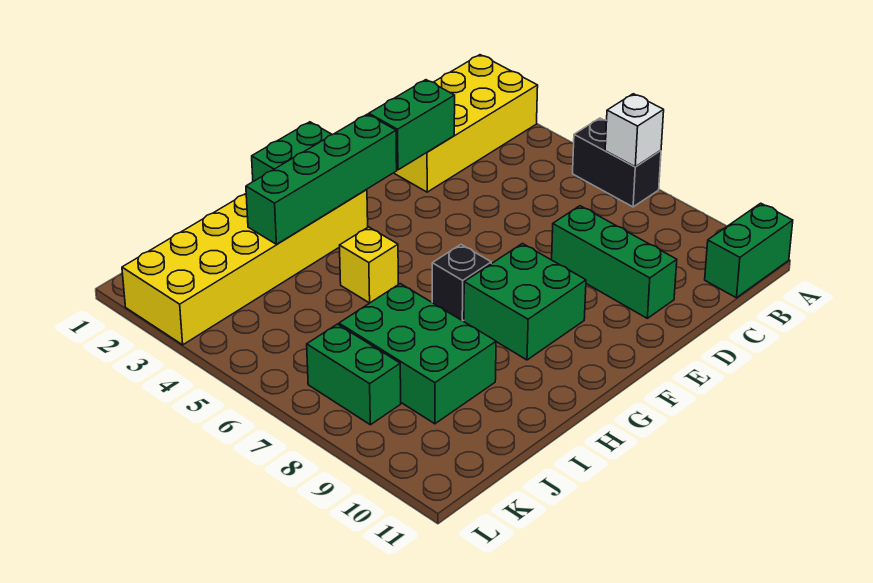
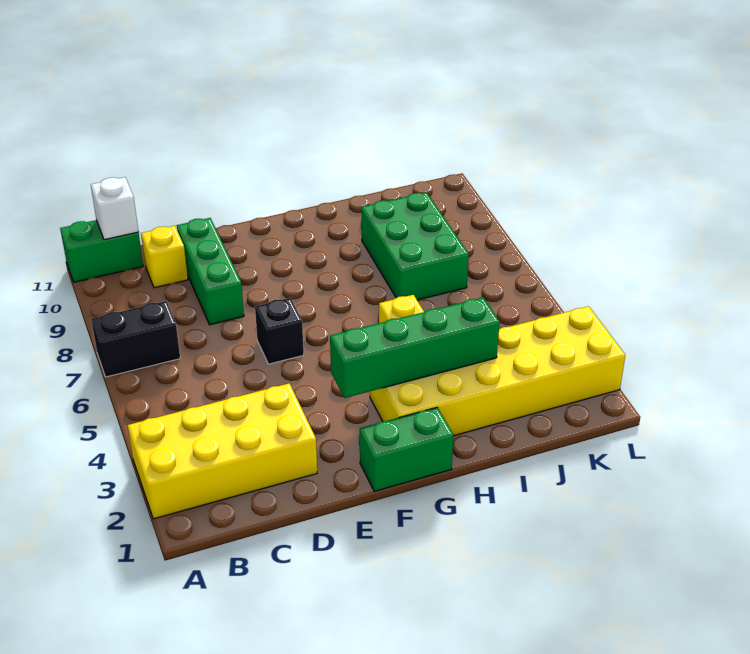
black 1x2 brick [573,118,661,207] -> black 1x2 brick turned to [91,301,180,377]
white 1x1 brick [605,94,664,167] -> white 1x1 brick moved to [91,177,139,240]
none -> yellow 1x1 brick [141,226,188,288]
green 1x2 brick [369,80,455,170] -> none
green 2x2 brick [464,244,586,360] -> none
black 1x1 brick [432,245,491,321] -> black 1x1 brick moved to [255,298,304,364]
green 1x2 brick [307,324,401,425] -> none

